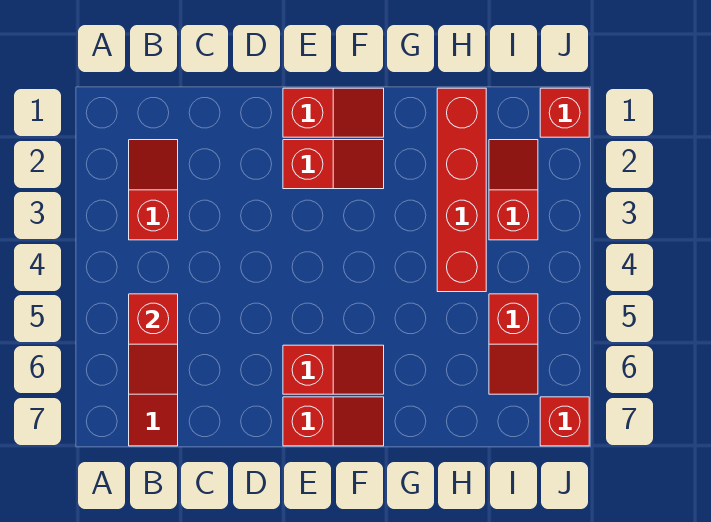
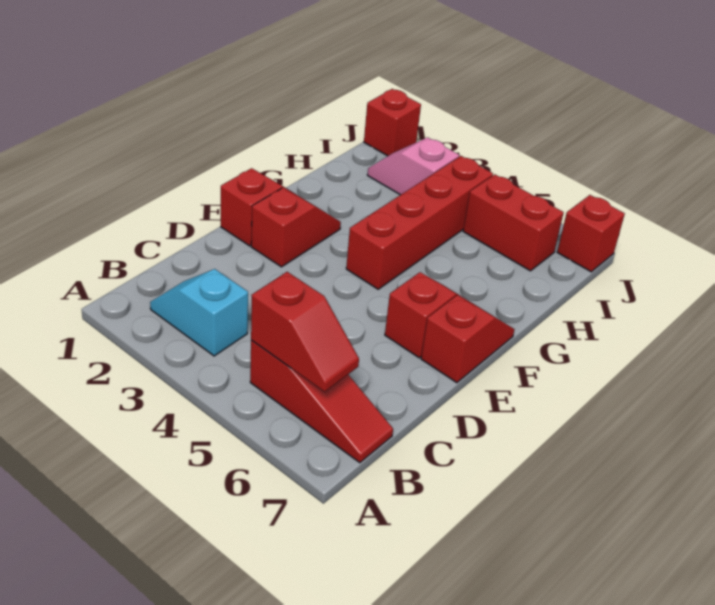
red 1x2 slope [129,140,178,240] -> cyan 1x2 slope [150,269,248,356]
red 1x4 brick [437,88,486,292] -> red 1x4 brick turned to [346,156,493,289]
red 1x2 slope [489,140,538,240] -> pink 1x2 slope [367,137,459,195]
red 1x2 slope [489,294,538,394] -> red 1x2 brick [463,174,564,271]

